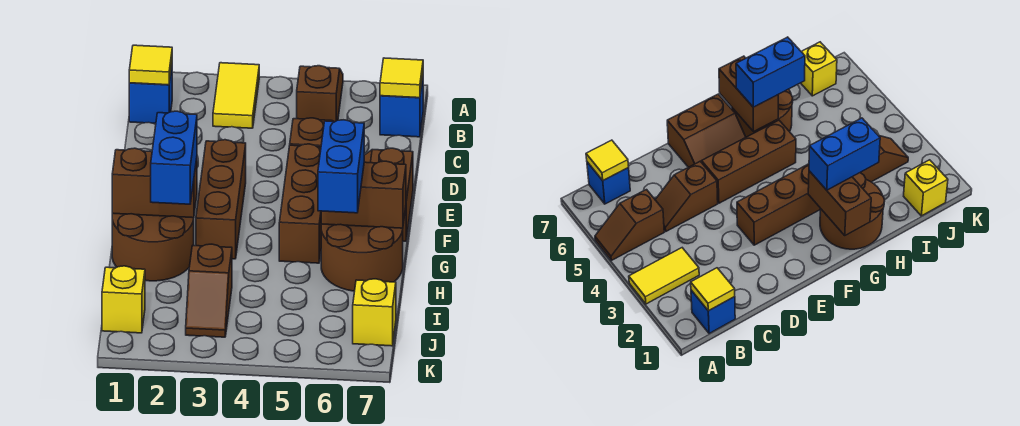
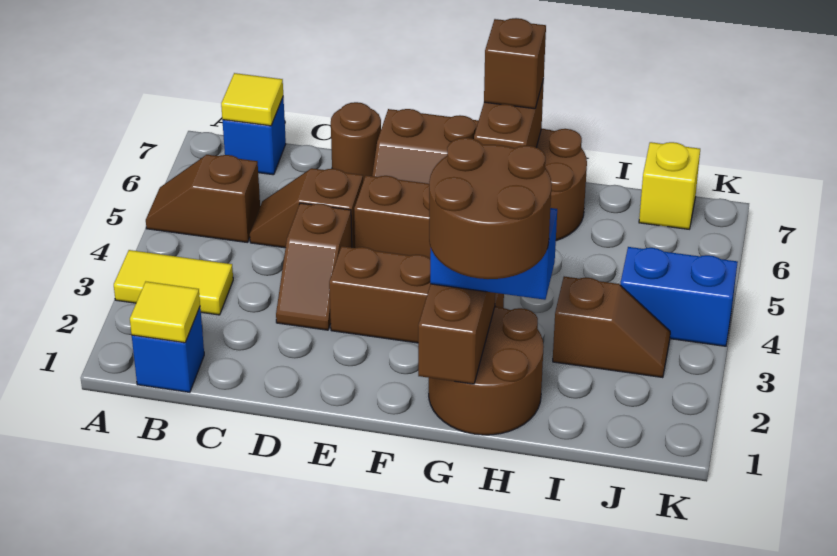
none -> brown 1x2 slope [276,203,352,330]
none -> brown 1x1 round brick [331,102,381,181]
none -> brown 2x2 round brick [429,138,551,279]
blue 1x2 brick [318,120,364,213] -> blue 1x2 brick moved to [620,247,738,346]
none -> brown 1x1 brick [484,18,546,109]
yellow 1x1 brick [102,266,145,333] -> none

